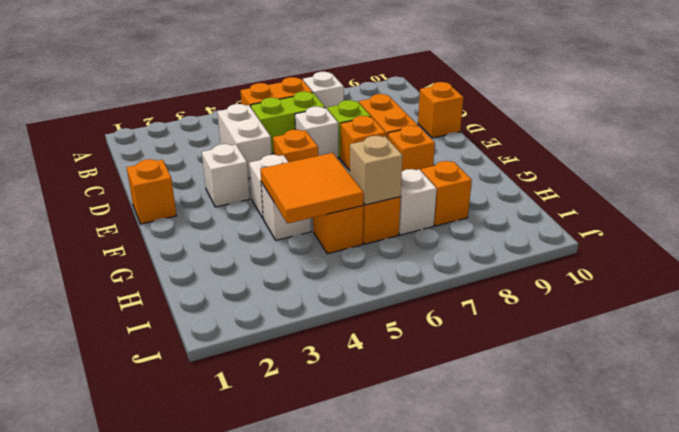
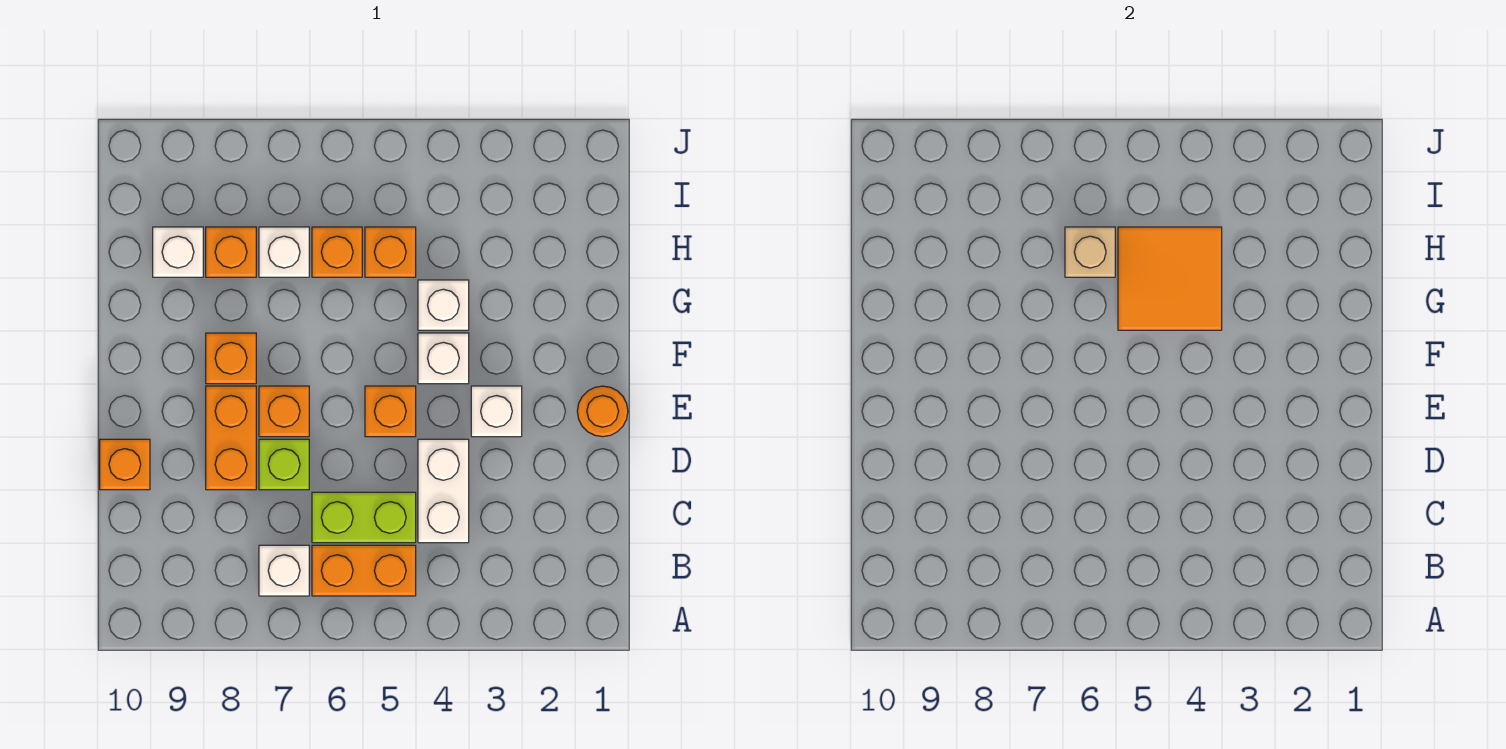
white 1x1 brick [295,107,338,159] -> white 1x1 brick moved to [153,227,203,277]
orange 1x1 brick [127,159,177,224] -> orange 1x1 round brick [577,386,628,437]

